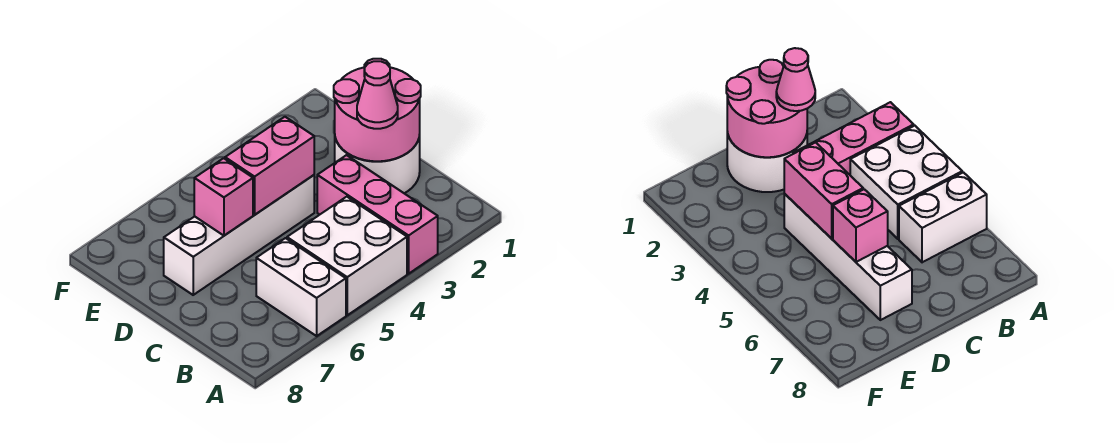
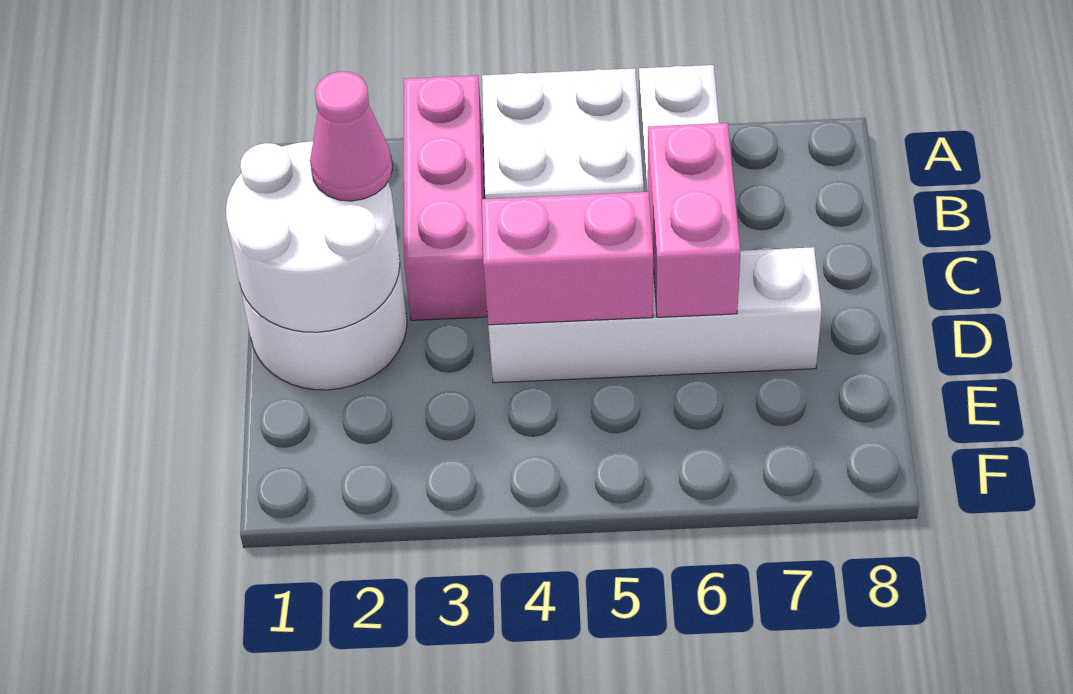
pink 2x2 round brick [334,59,421,161] -> white 2x2 round brick [226,141,400,332]
pink 1x1 brick [194,158,253,236] -> pink 1x2 brick [648,123,740,317]

